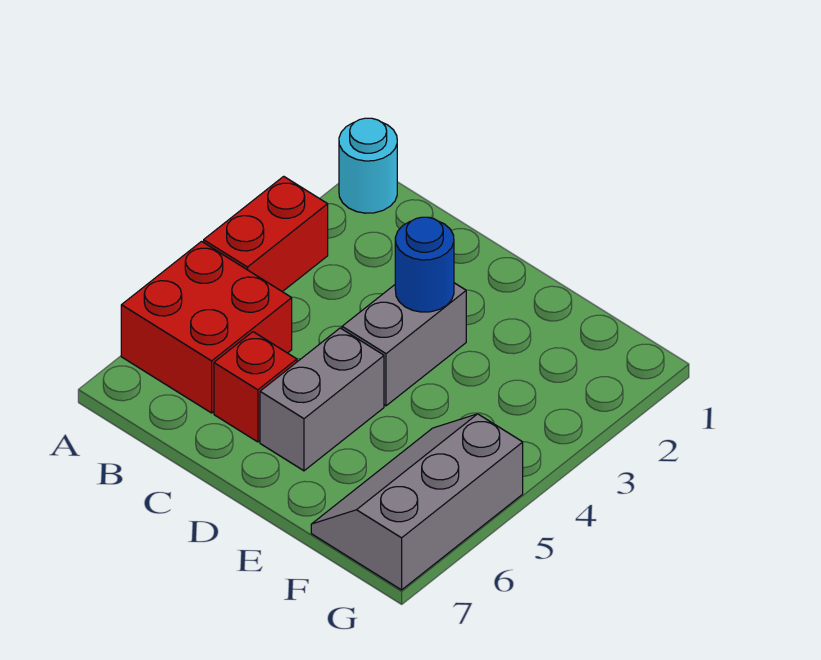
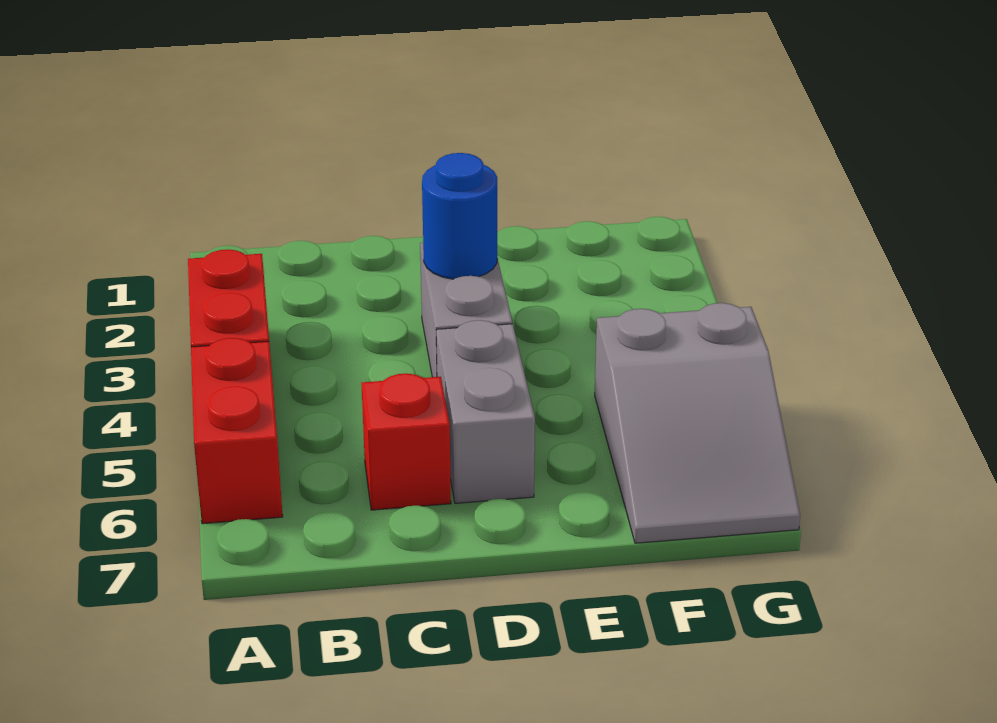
cyan 1x1 round brick [339,118,397,213] -> none
red 2x2 brick [121,241,292,413] -> red 1x2 brick [191,338,283,524]
grey 2x3 slope [311,414,523,590] -> grey 2x3 slope turned to [595,303,800,543]

